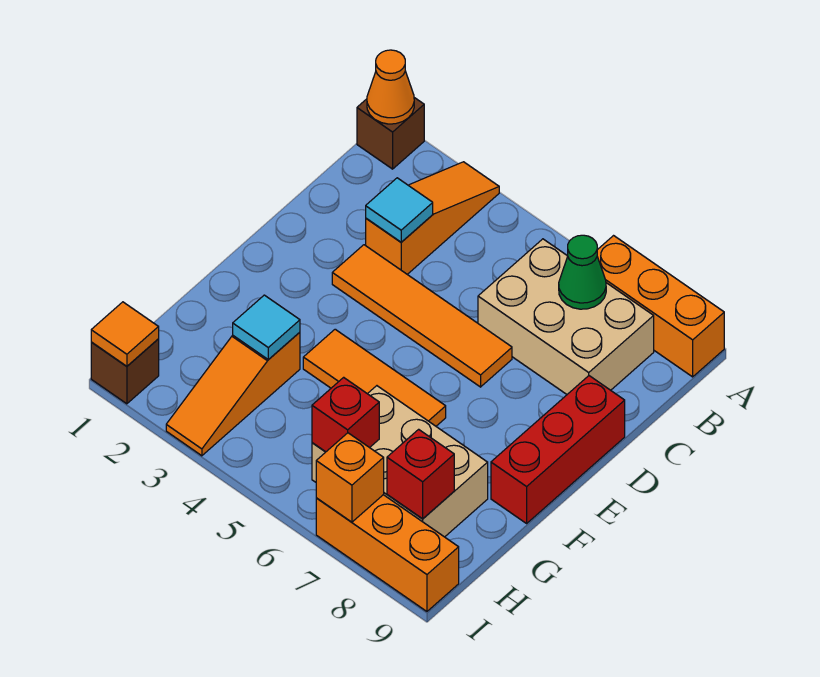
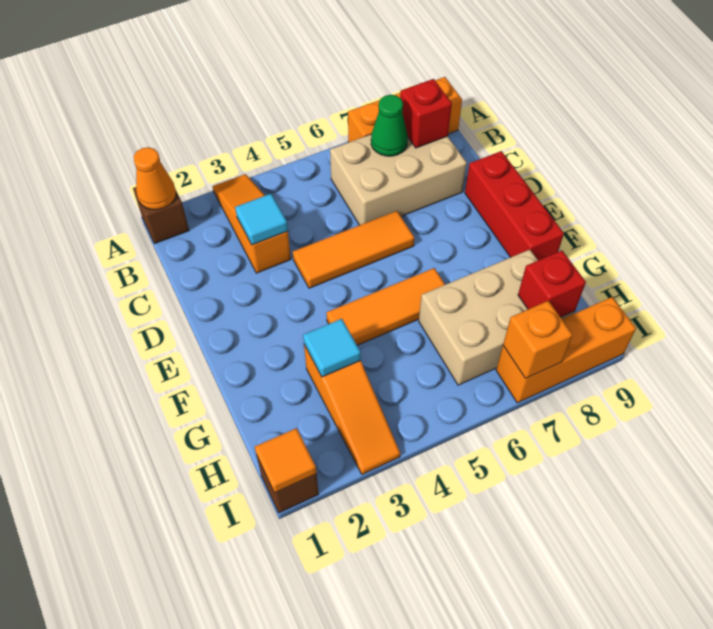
orange 1x4 tile [332,245,512,387] -> orange 1x3 tile [293,211,414,288]
red 1x1 brick [312,377,379,452] -> red 1x1 brick moved to [400,79,452,148]

